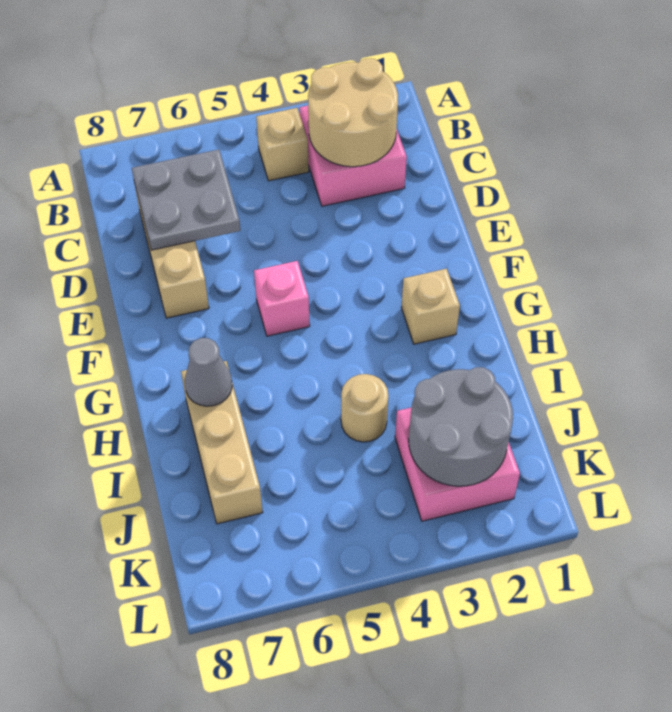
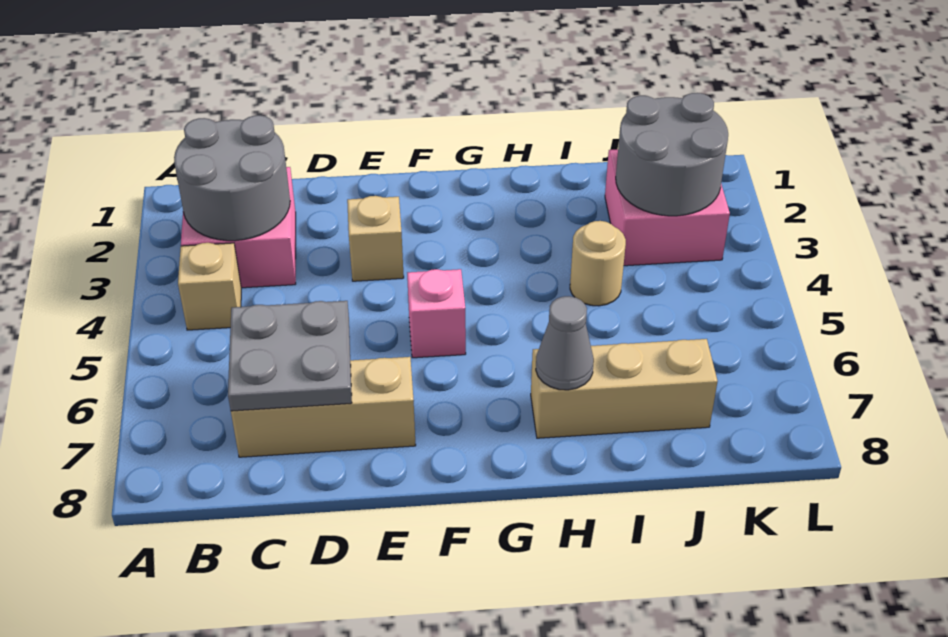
tan 2x2 round brick [308,59,398,167] -> grey 2x2 round brick [174,115,290,241]
tan 1x1 brick [401,269,460,344] -> tan 1x1 brick moved to [347,196,404,281]

